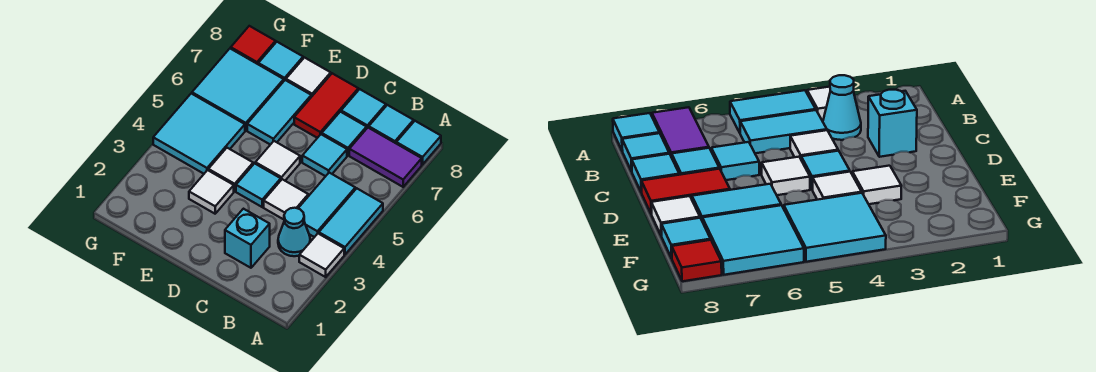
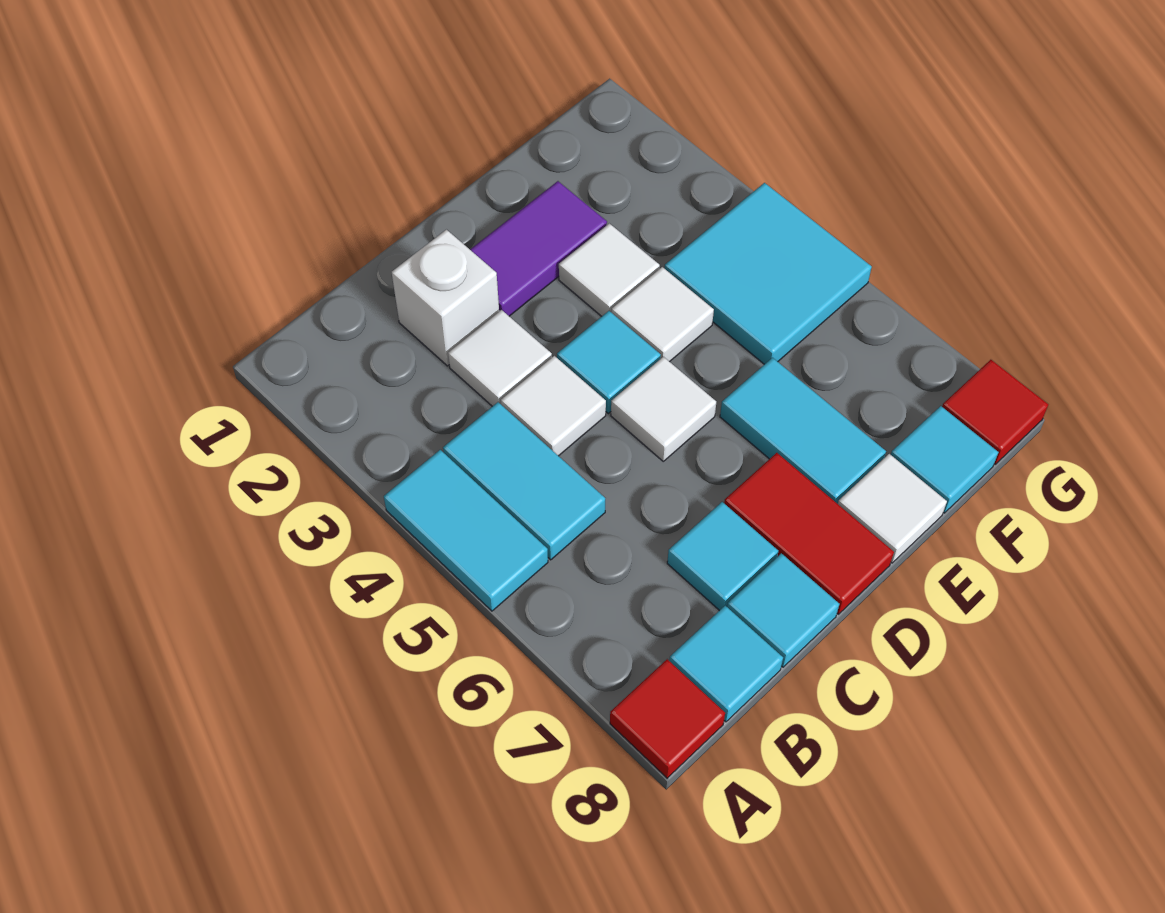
white 1x1 tile [299,234,344,277] -> white 1x1 tile moved to [448,310,552,406]
purple 1x2 tile [349,128,422,187] -> purple 1x2 tile moved to [470,181,607,316]
cyan 1x1 tile [396,121,441,164] -> red 1x1 tile [610,659,725,778]
cyan 1x1 cone [278,208,310,256] -> none
cyan 1x1 brick [225,209,270,268] -> white 1x1 brick [392,230,499,366]
cyan 1x1 tile [302,134,347,176] -> none
cyan 2x2 tile [192,48,284,130] -> none

